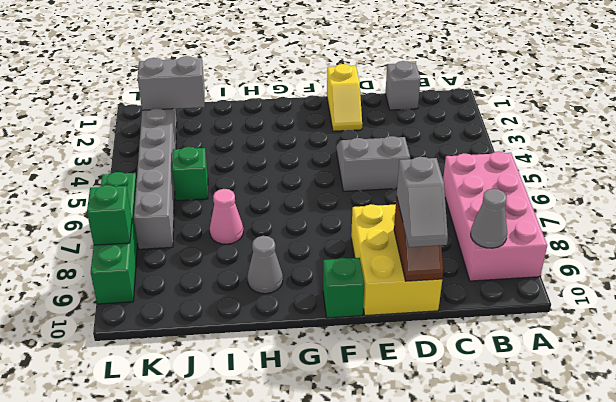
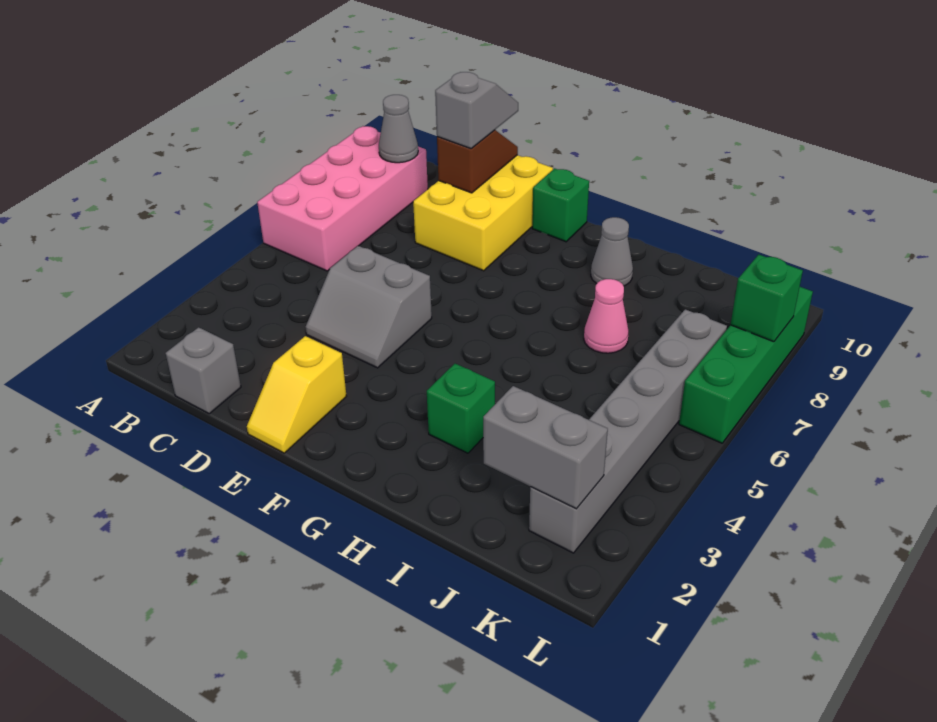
yellow 1x2 slope [327,64,362,131] -> yellow 1x2 slope turned to [247,336,347,453]
green 1x1 brick [172,147,208,201] -> green 1x1 brick moved to [427,364,495,453]

